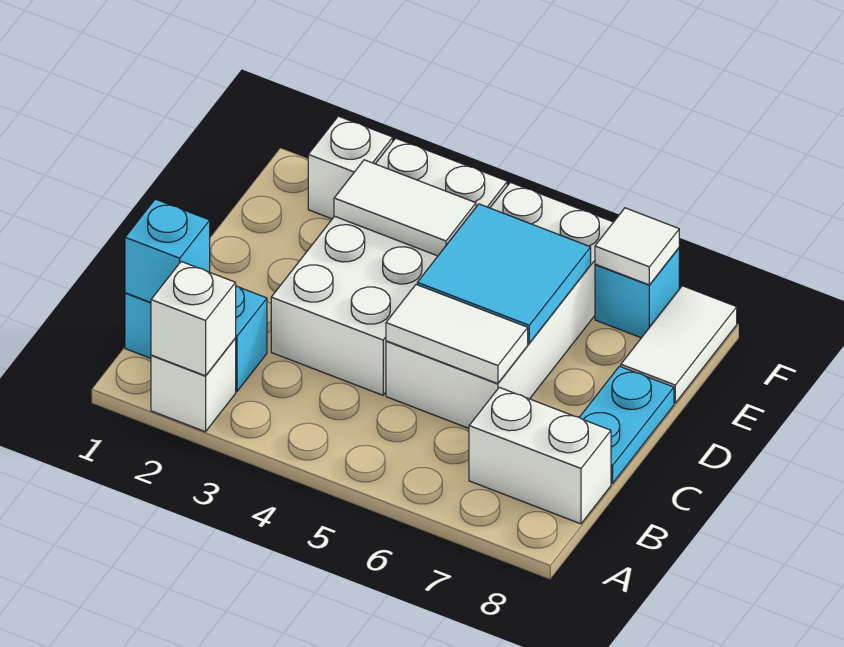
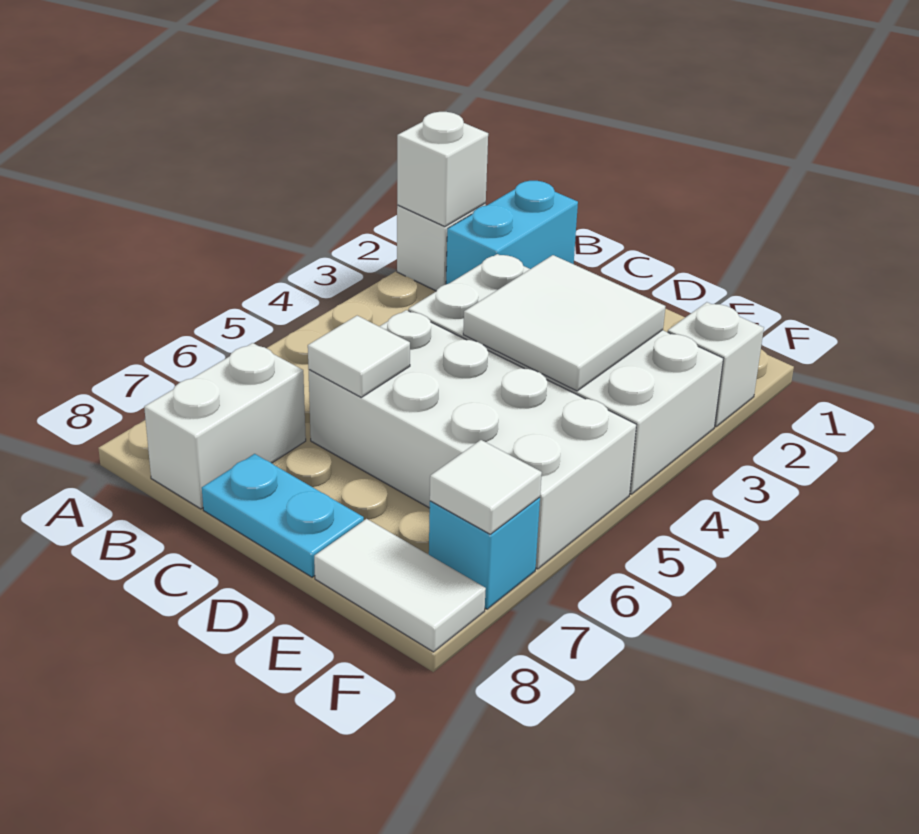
cyan 1x1 brick [125,199,210,302] -> none
white 1x2 tile [386,285,528,384] -> white 1x1 tile [308,316,410,397]
cyan 2x2 tile [417,204,591,343] -> none
white 1x2 tile [334,160,476,256] -> white 2x2 tile [463,255,666,391]

